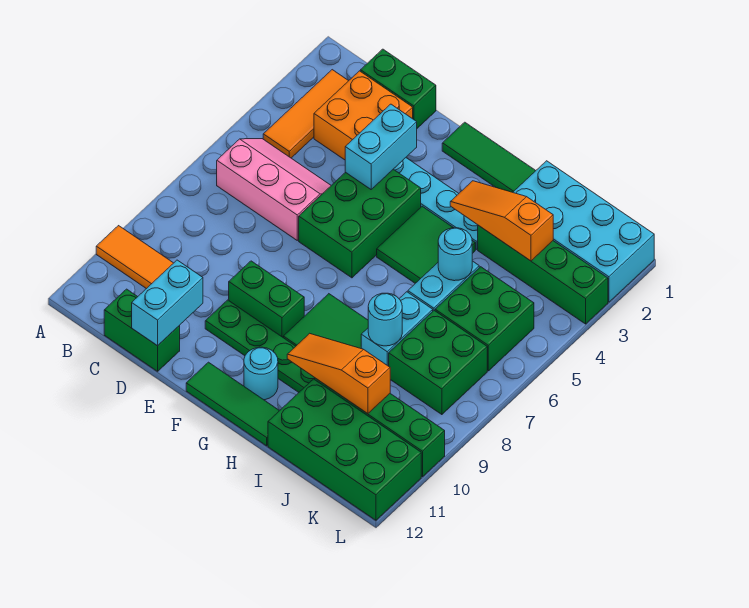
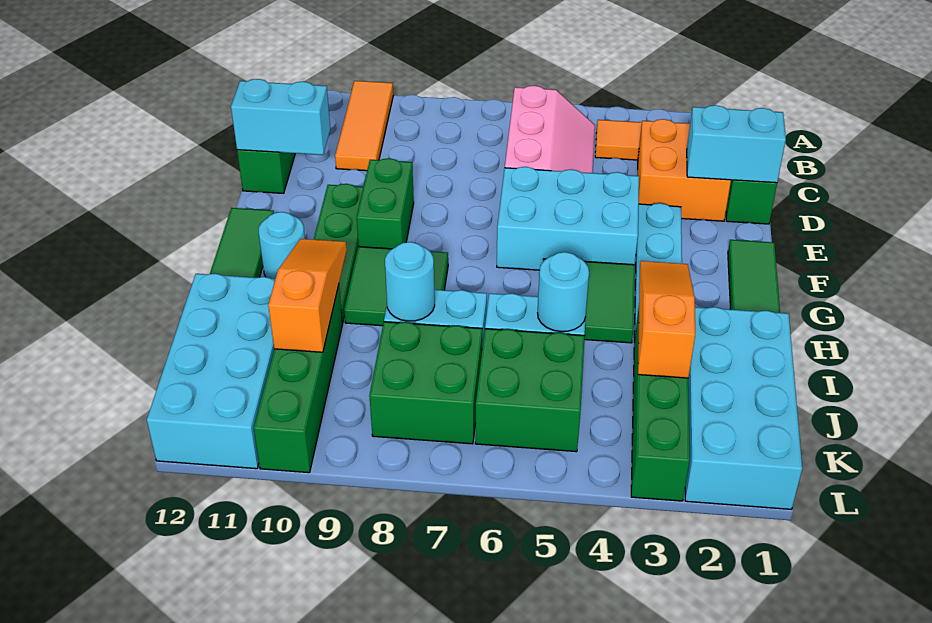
cyan 1x2 brick [345,104,417,189] -> cyan 1x2 brick moved to [687,105,786,183]
green 2x3 brick [299,169,421,278] -> cyan 2x3 brick [497,167,639,270]
green 2x4 brick [268,379,421,520] -> cyan 2x4 brick [147,273,275,469]

